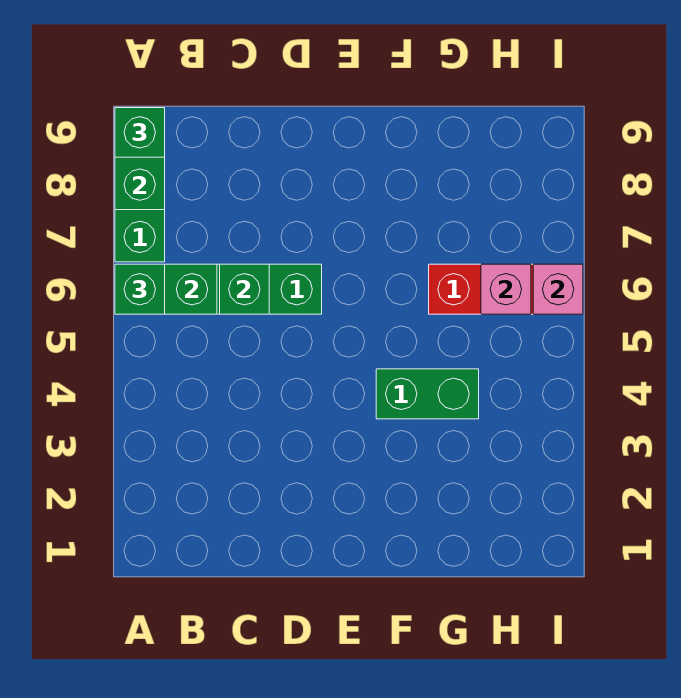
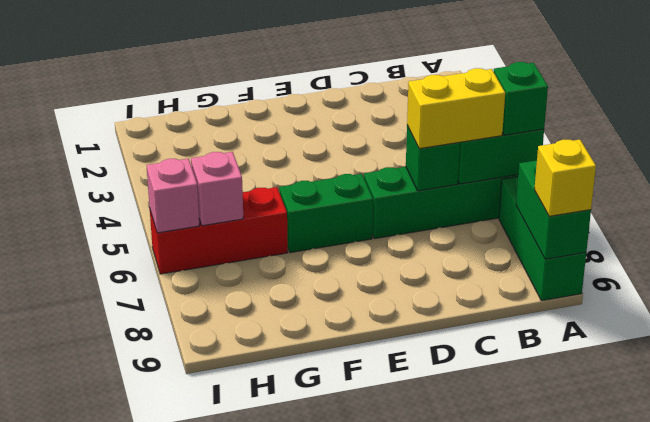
green 1x1 brick [115,108,165,157] -> yellow 1x1 brick [534,139,596,216]
none -> yellow 1x2 brick [407,68,505,149]
green 1x2 brick [376,369,479,419] -> green 1x2 brick moved to [279,174,373,253]

